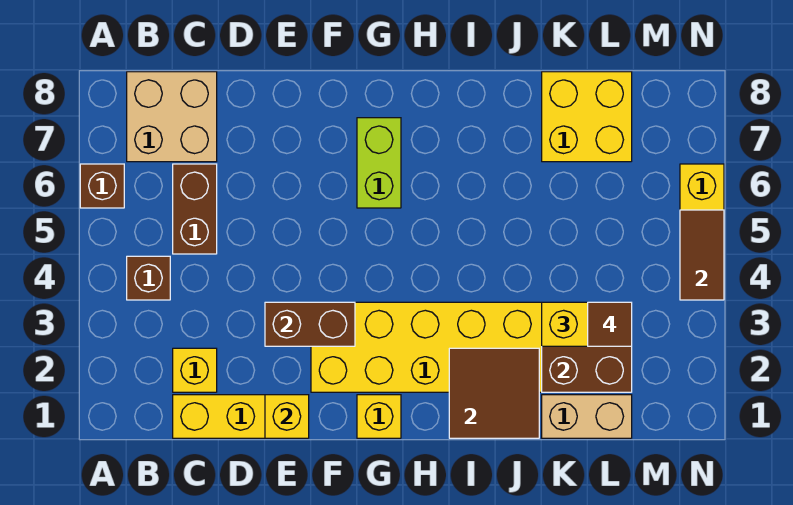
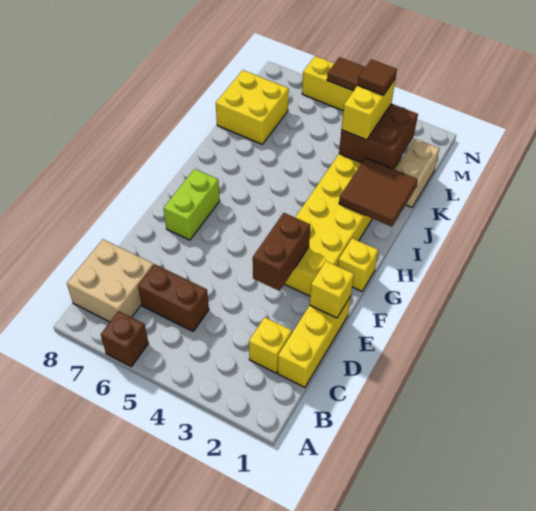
brown 1x1 brick [127,256,170,300] -> none
lime 1x2 brick [357,118,401,208] -> lime 1x2 brick turned to [164,169,220,240]

